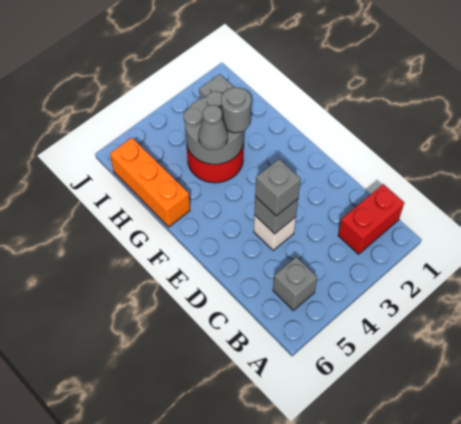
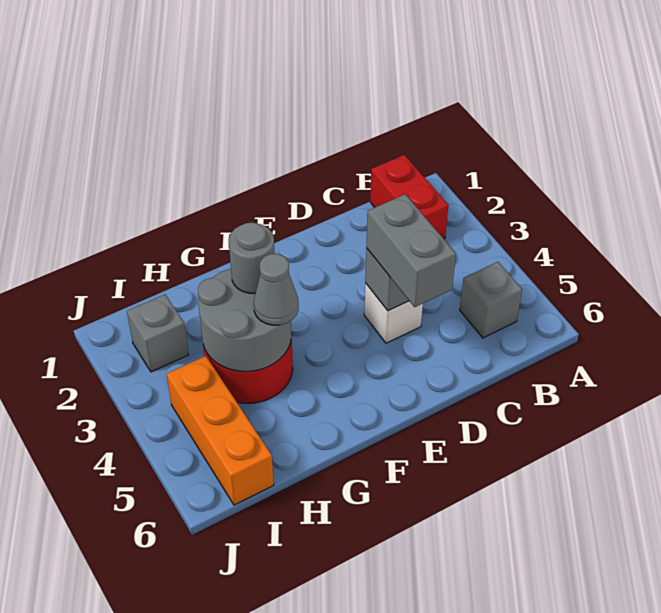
grey 1x1 brick [255,159,301,216] -> grey 1x2 brick [366,194,456,307]
orange 1x3 brick [110,138,190,227] -> orange 1x3 brick turned to [167,356,274,505]

